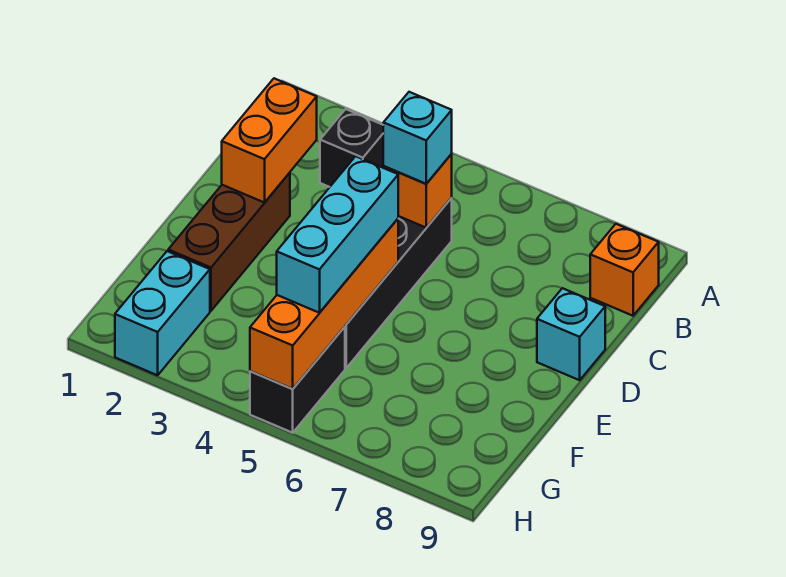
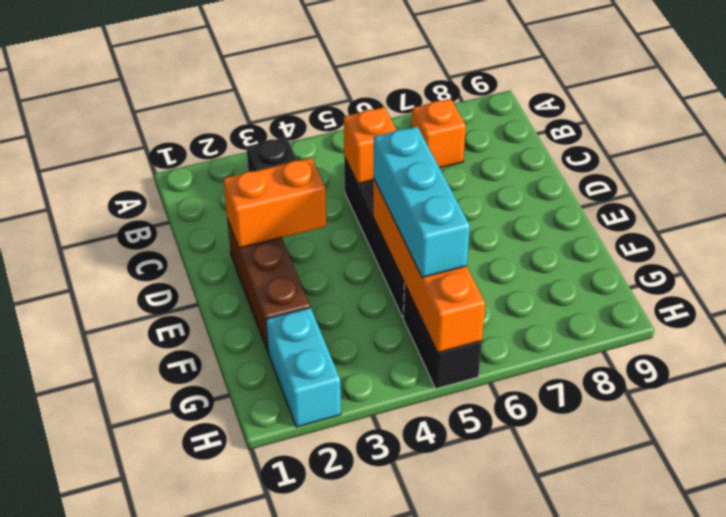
orange 1x1 brick [590,224,659,316] -> orange 1x1 brick moved to [412,99,466,168]
orange 1x2 brick [222,78,317,203] -> orange 1x2 brick turned to [223,158,326,248]
cyan 1x1 brick [383,92,452,184] -> none
cyan 1x1 brick [537,288,605,380] -> none

